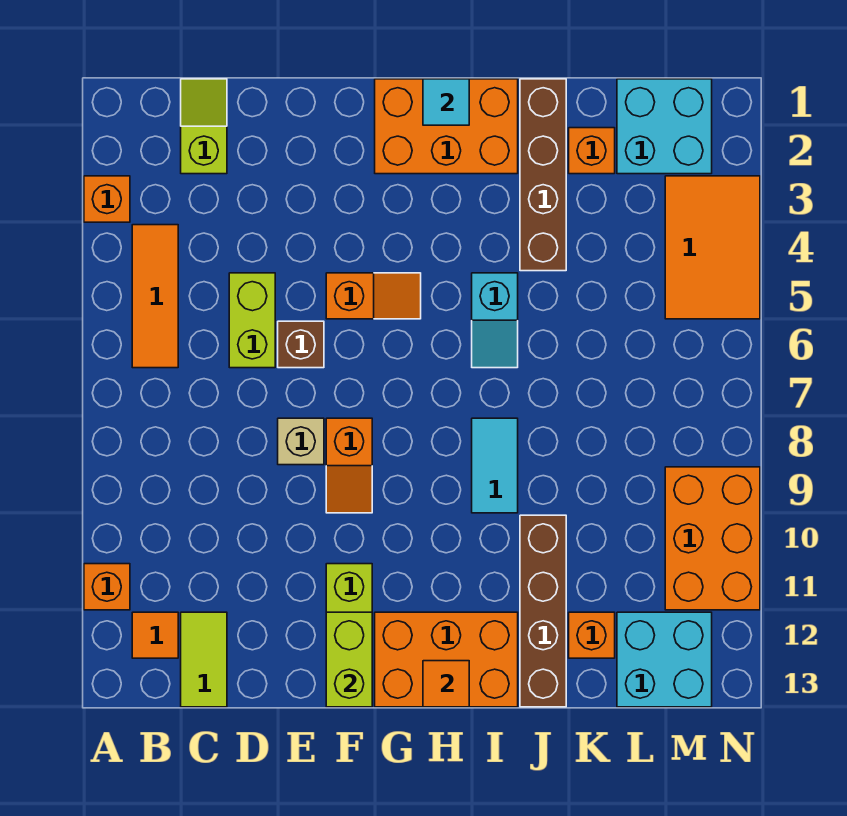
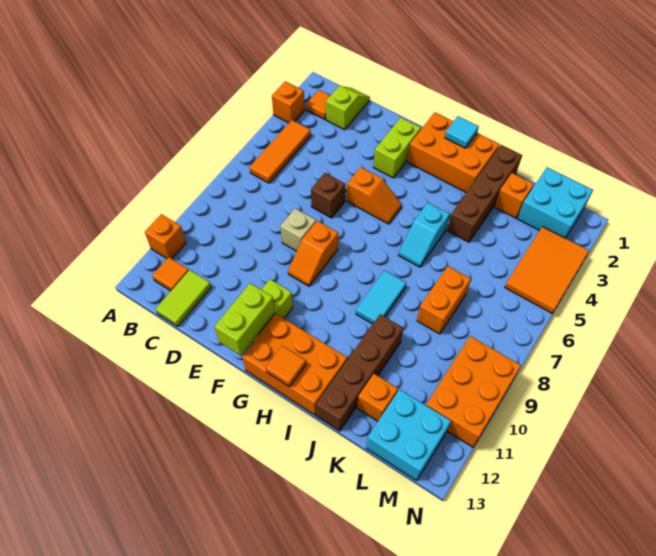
none -> orange 1x1 tile [306,90,330,120]
lime 1x2 brick [229,273,275,368] -> lime 1x2 brick moved to [373,118,421,178]
none -> orange 1x2 brick [417,266,471,334]

